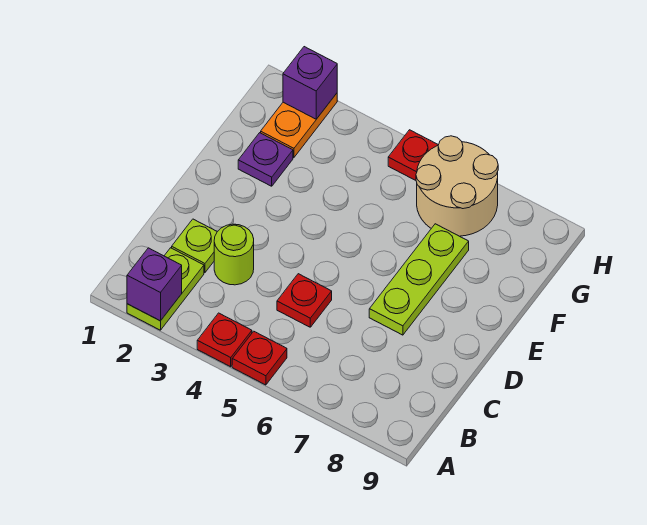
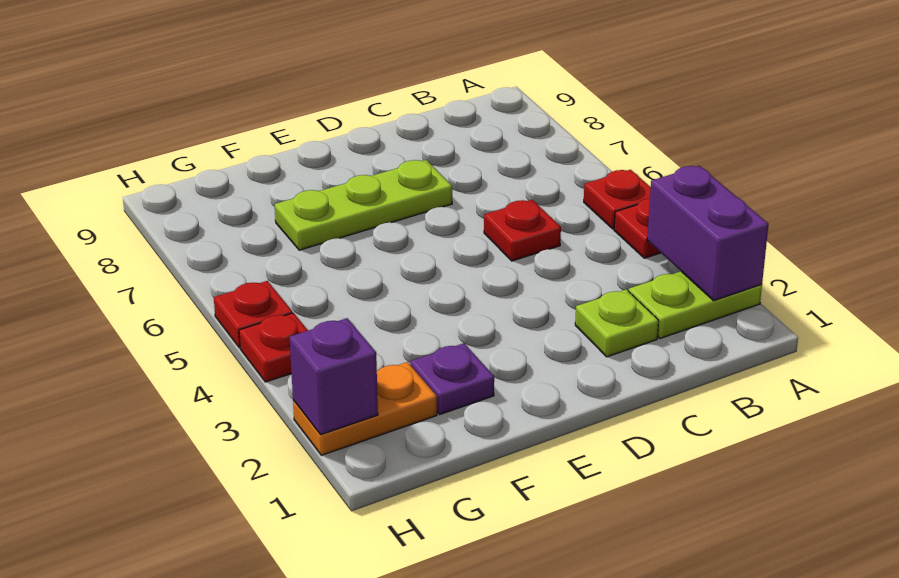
purple 1x1 brick [127,248,182,321] -> purple 1x2 brick [647,166,769,301]
lime 1x1 round brick [214,224,254,285] -> none
tan 2x2 round brick [416,136,498,236] -> none
none -> red 1x1 plate [239,313,308,382]

